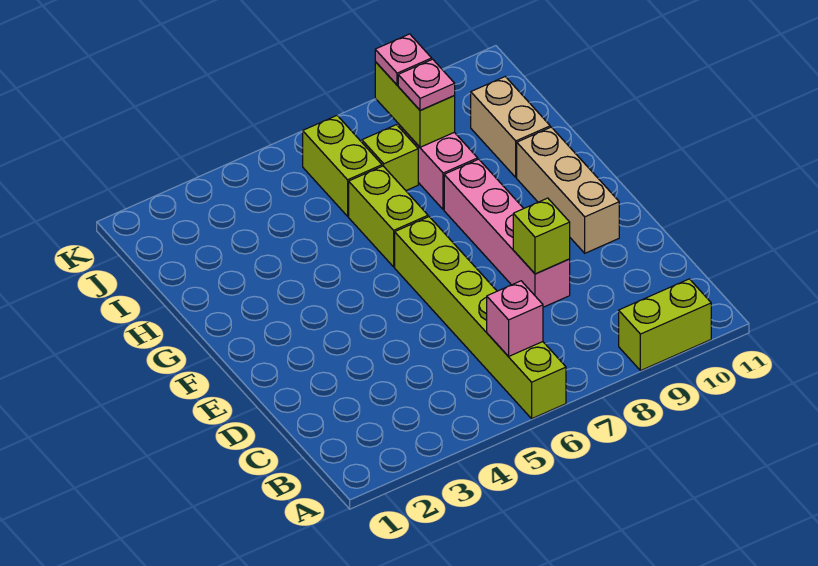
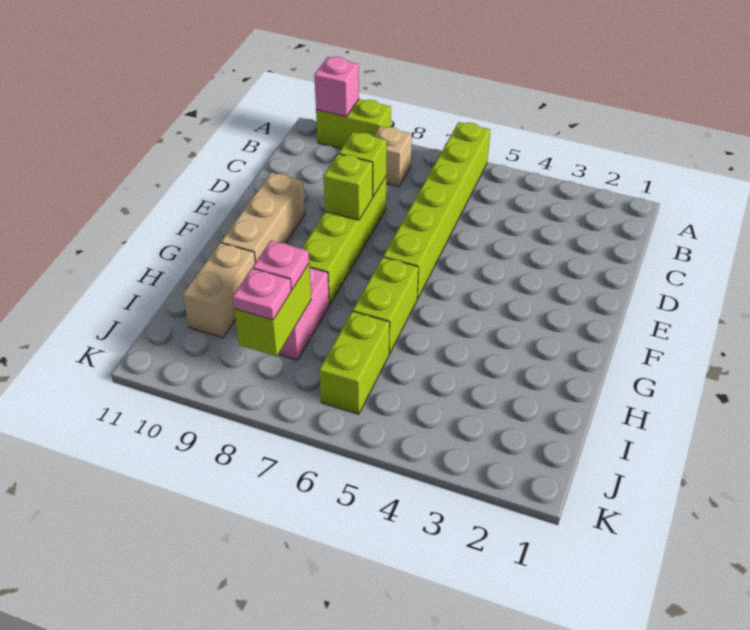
pink 1x1 brick [487,281,543,357] -> pink 1x1 brick moved to [314,57,359,117]
none -> tan 1x1 brick [374,126,412,187]
pink 1x4 brick [444,159,570,307] -> lime 1x4 brick [301,177,386,305]
lime 1x1 brick [362,125,418,190] -> lime 1x1 brick moved to [324,154,373,220]

